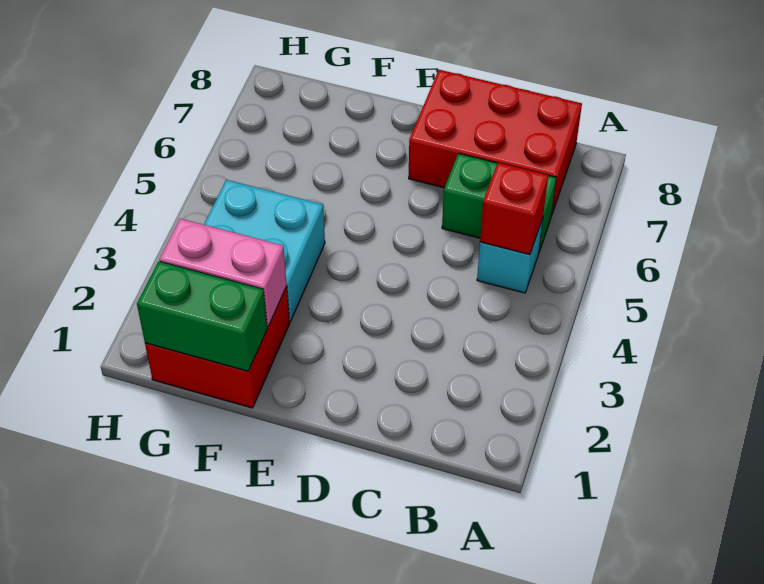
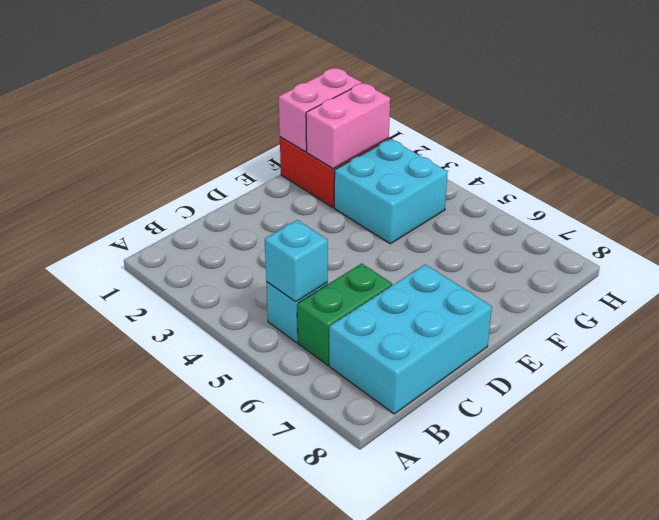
red 1x1 brick [480,163,548,255] -> cyan 1x1 brick [265,220,328,302]
red 2x3 brick [409,70,582,213] -> cyan 2x3 brick [329,264,492,414]
green 1x2 brick [137,261,267,371] -> pink 1x2 brick [279,68,362,152]

